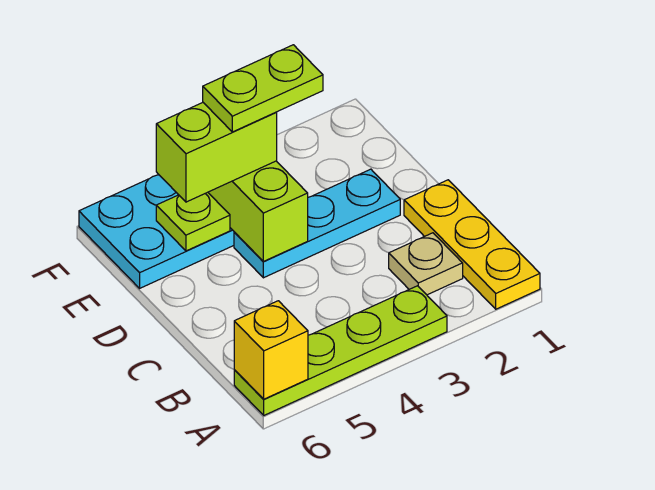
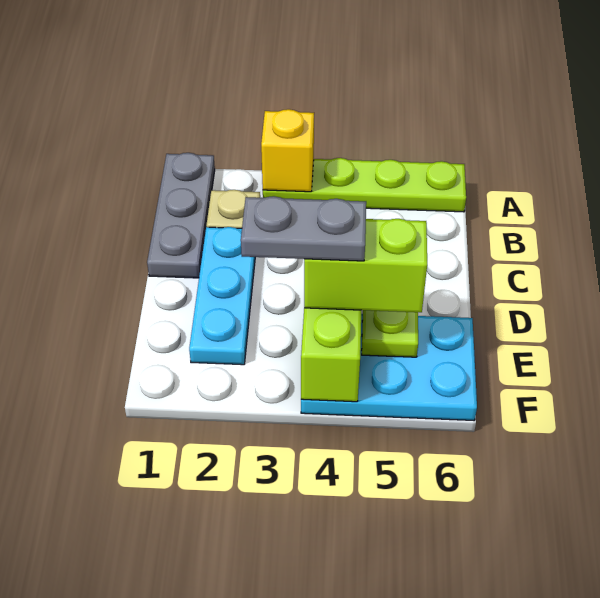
yellow 1x3 plate [404,180,540,309] -> grey 1x3 plate [147,153,215,278]
yellow 1x1 brick [234,301,308,399] -> yellow 1x1 brick moved to [261,109,314,192]
cyan 1x3 plate [234,169,400,278] -> cyan 1x3 plate turned to [189,227,255,365]
lime 1x2 plate [203,45,323,132] -> grey 1x2 plate [241,196,366,261]

